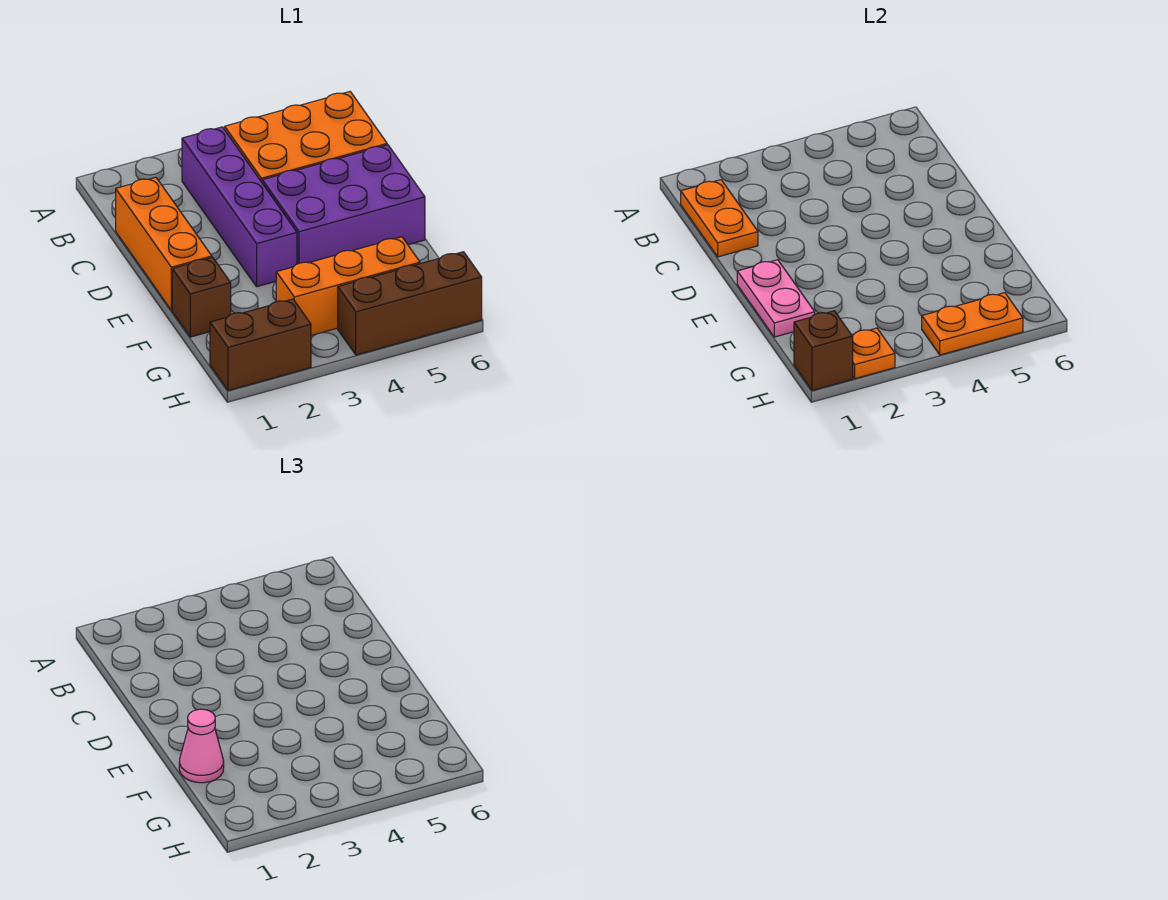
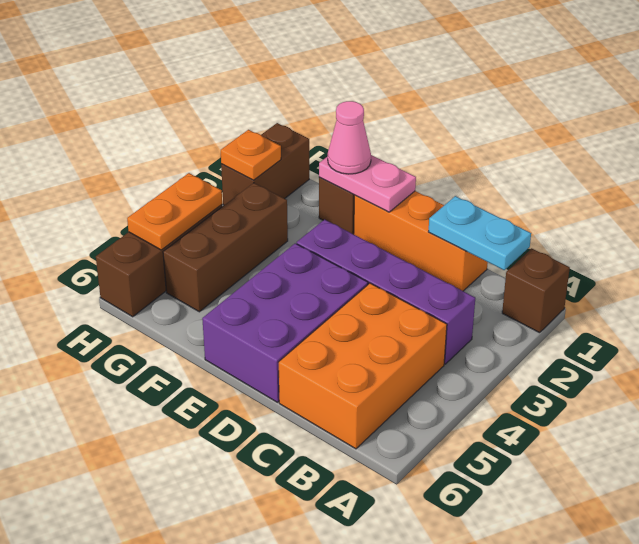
orange 1x2 plate [681,180,758,257] -> cyan 1x2 plate [429,196,531,270]
orange 1x3 brick [276,237,420,335] -> brown 1x3 brick [163,183,288,312]
brown 1x1 brick [794,311,853,390] -> brown 1x1 brick moved to [502,248,570,333]

